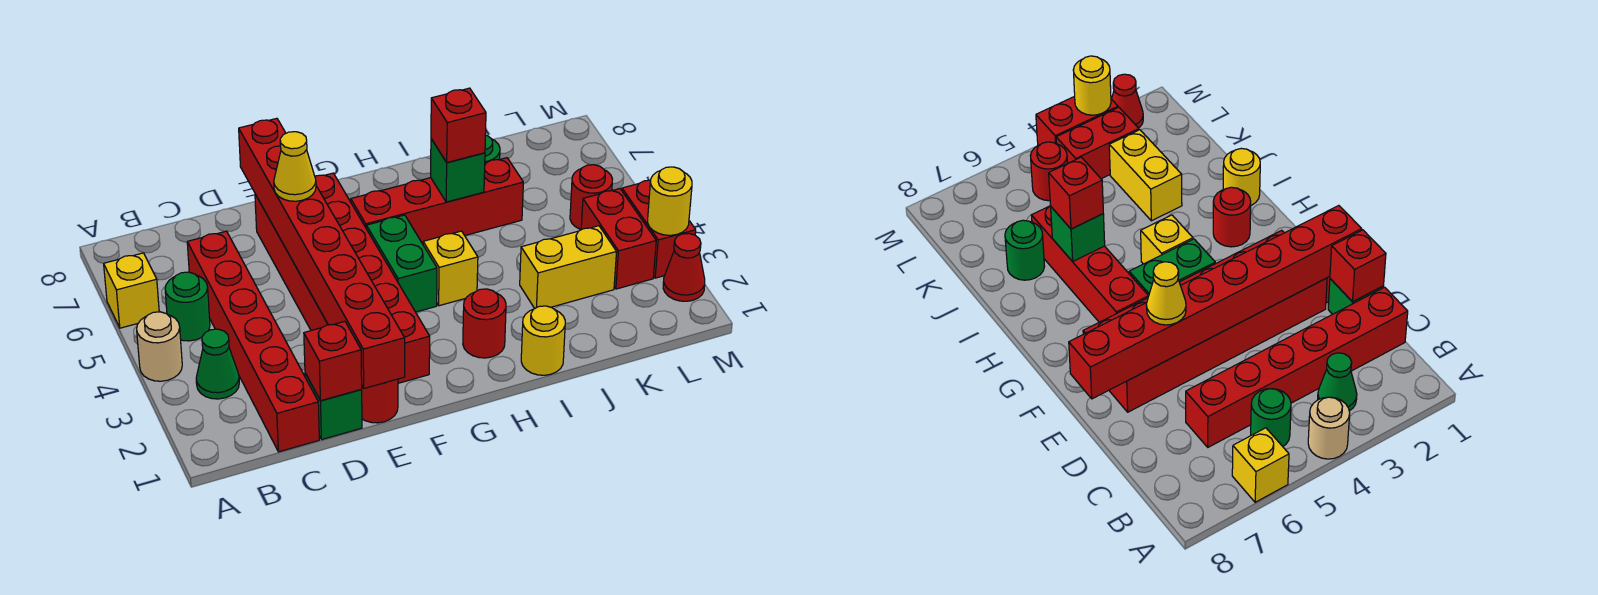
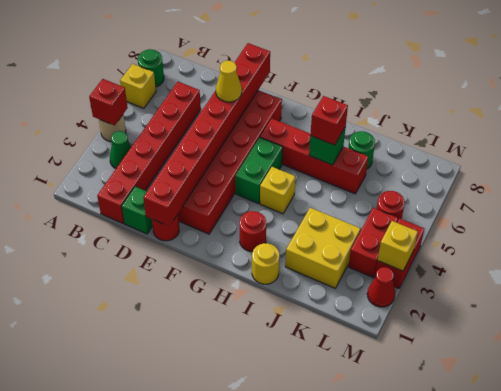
green 1x1 round brick [165,272,210,341] -> green 1x1 round brick moved to [138,49,164,87]
red 1x1 brick [304,321,362,401] -> red 1x1 brick moved to [89,79,128,125]
yellow 1x2 brick [520,226,616,309] -> yellow 2x2 brick [285,208,360,288]
yellow 1x1 round brick [648,167,692,235] -> yellow 1x1 brick [378,221,418,271]

